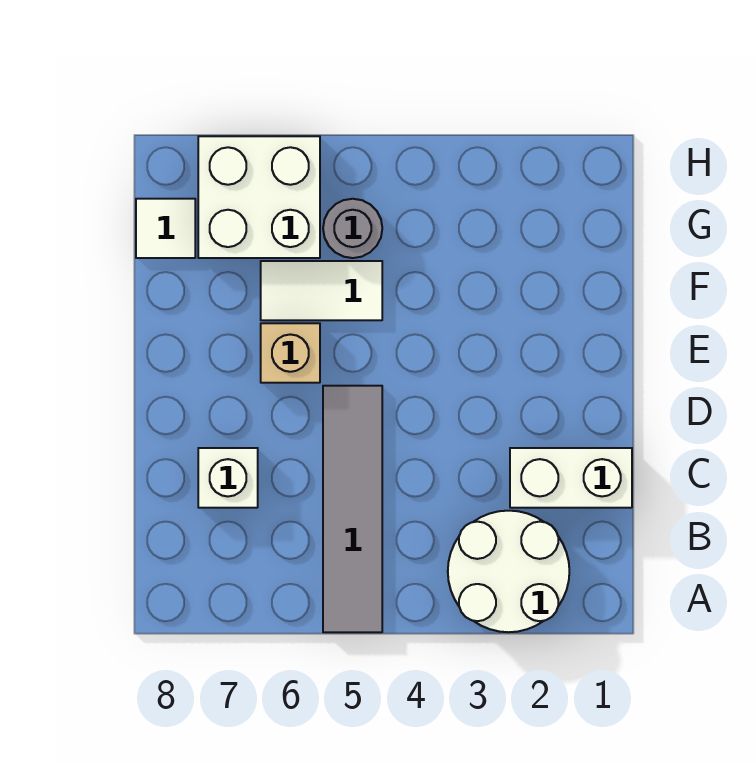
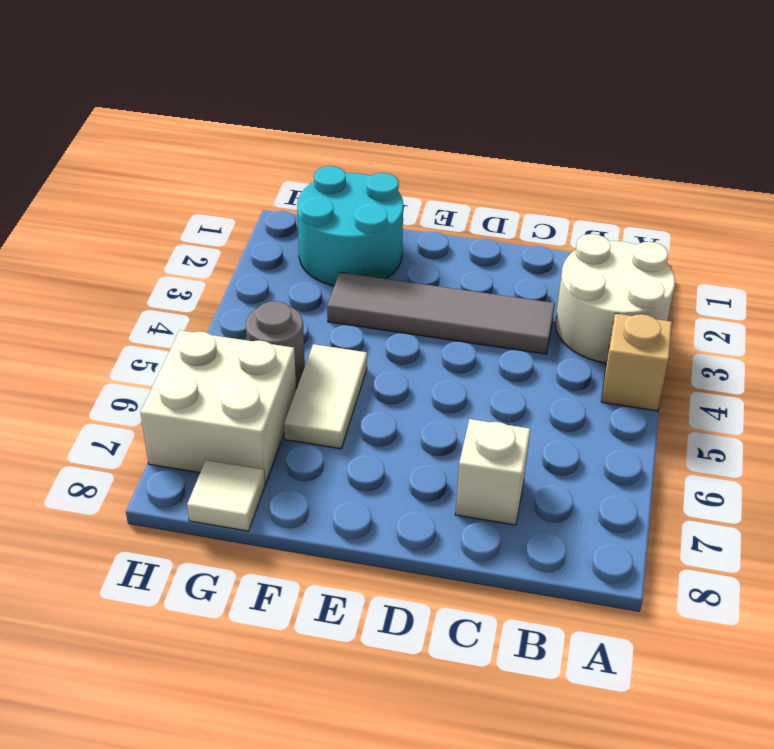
grey 1x4 tile [323,386,382,632] -> grey 1x4 tile moved to [327,272,555,354]
white 1x2 brick [510,448,632,508] -> none
tan 1x1 brick [261,323,320,383] -> tan 1x1 brick moved to [601,313,672,411]
none -> cyan 2x2 round brick [297,166,403,286]

